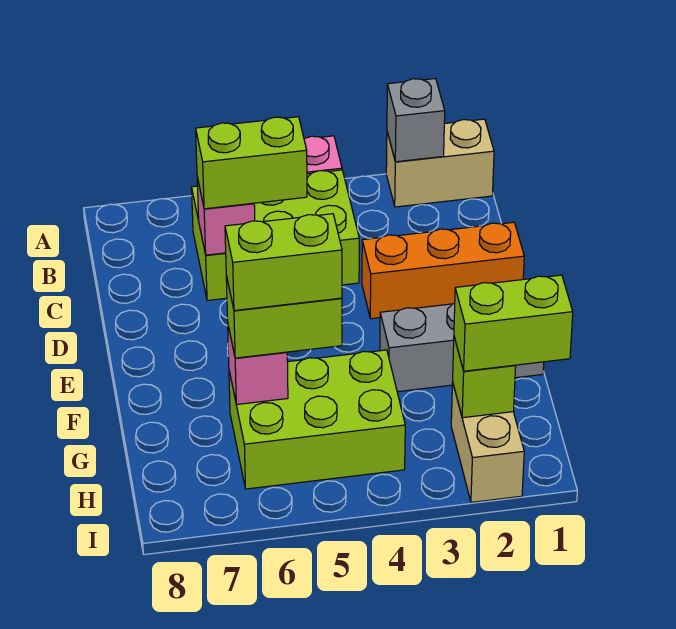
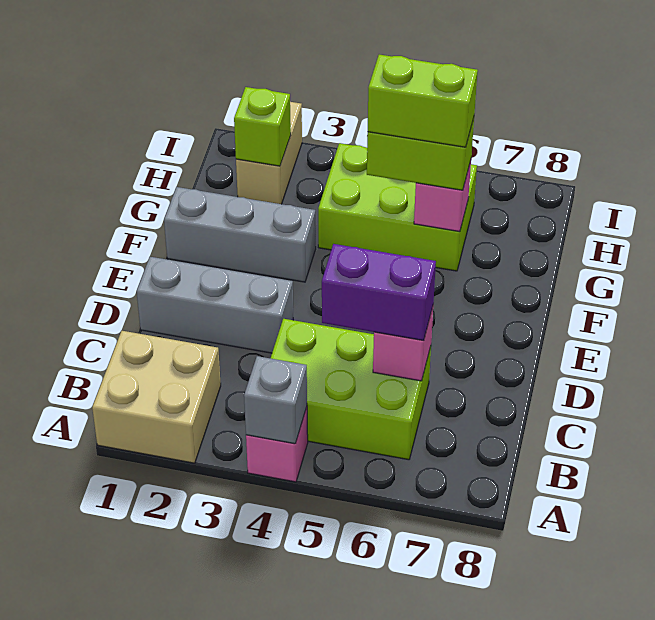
tan 1x2 brick [386,119,494,207] -> tan 2x2 brick [92,331,221,463]
grey 1x1 brick [387,79,445,162] -> grey 1x1 brick moved to [244,356,307,444]
lime 1x2 brick [196,117,307,209] -> purple 1x2 brick [322,244,436,340]
orange 1x3 brick [362,222,524,319] -> grey 1x3 brick [137,257,293,353]
lime 1x2 brick [454,275,573,371] -> none

